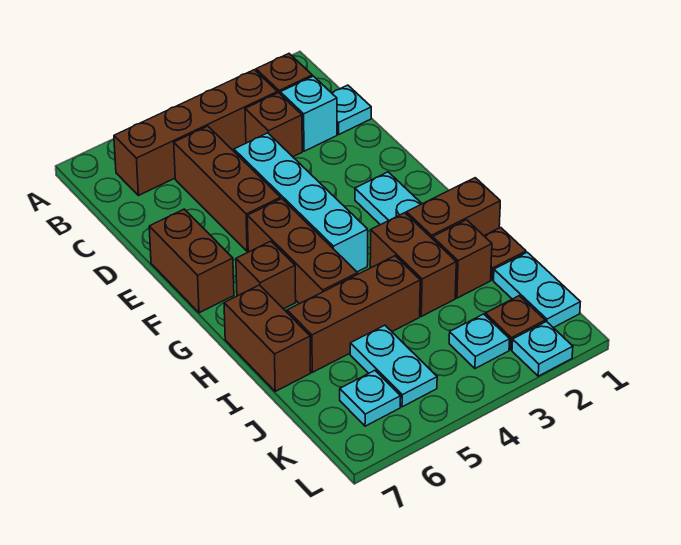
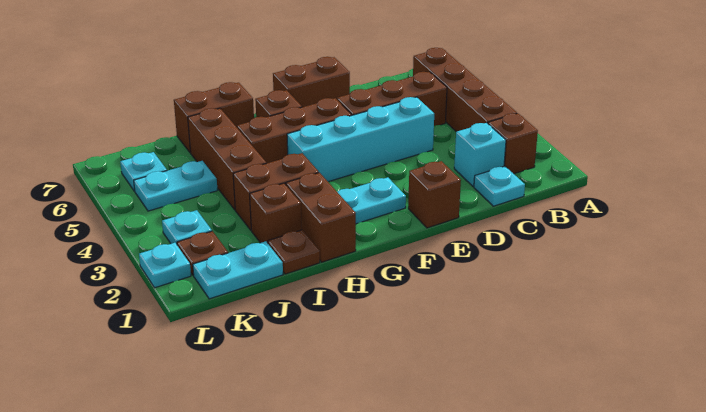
brown 1x1 brick [245,93,302,157] -> brown 1x1 brick moved to [408,161,461,228]

